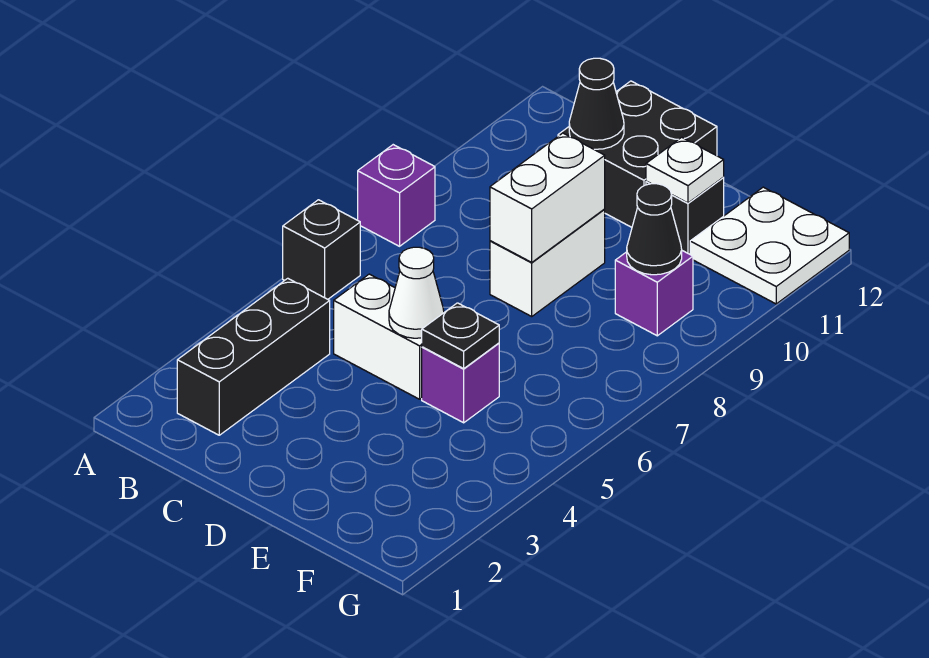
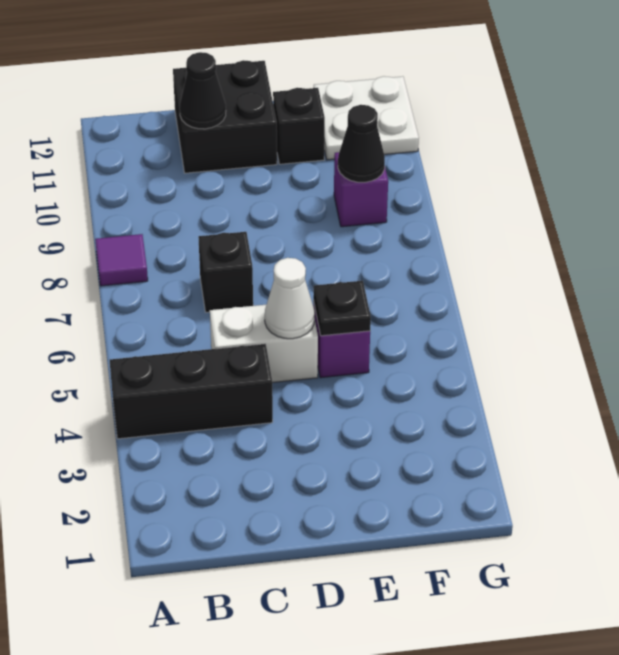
black 1x1 brick [283,200,360,299] -> black 1x1 brick moved to [199,232,253,312]
purple 1x1 brick [358,145,435,246] -> purple 1x1 tile [95,234,148,286]
black 1x3 brick [177,278,330,435] -> black 1x3 brick turned to [110,344,273,439]
white 1x2 brick [490,210,605,316] -> none
white 1x2 brick [490,133,605,262] -> none
white 1x1 plate [646,137,724,203] -> none

